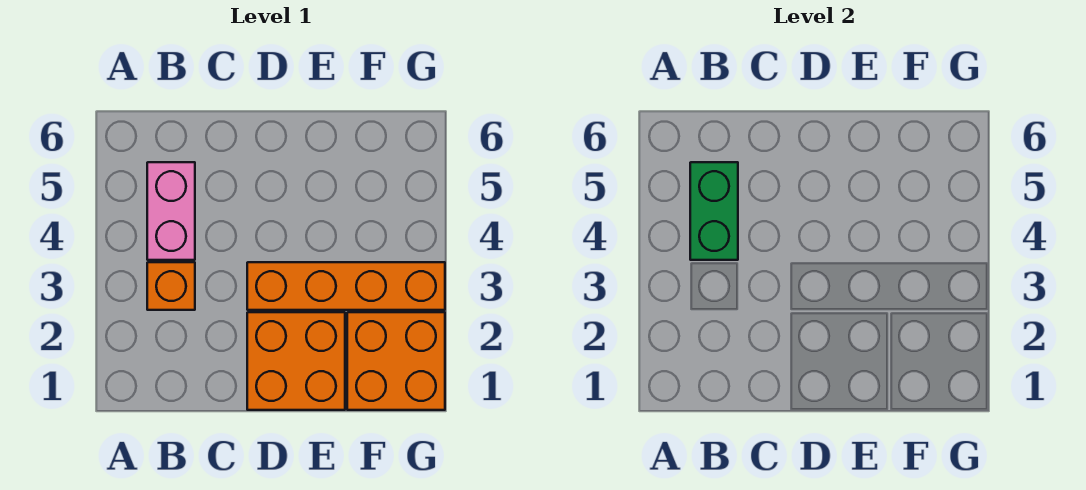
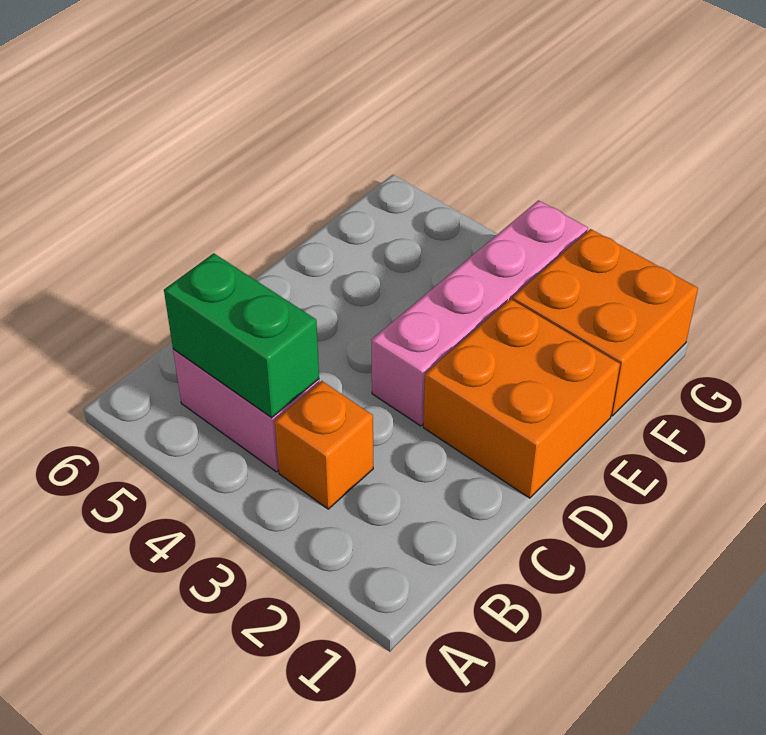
orange 1x4 brick [247,262,445,310] -> pink 1x4 brick [371,200,588,426]

